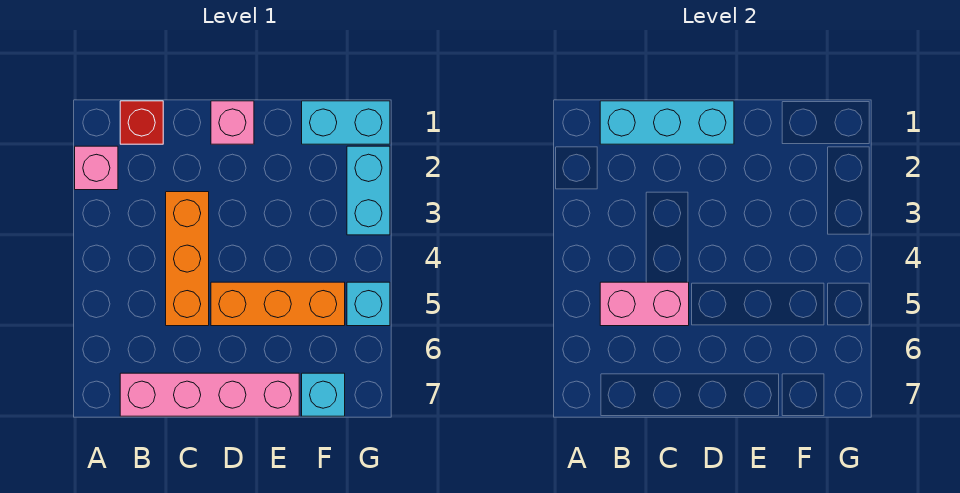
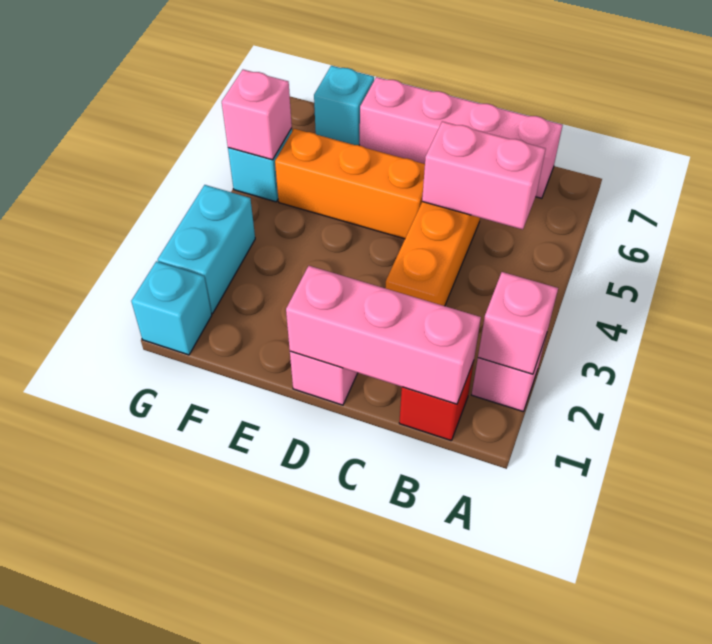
none -> pink 1x1 brick [478,272,558,374]
cyan 1x3 brick [600,101,734,144] -> pink 1x3 brick [286,266,481,404]
cyan 1x2 brick [302,101,390,144] -> cyan 1x1 brick [131,261,212,355]
none -> pink 1x1 brick [222,70,292,160]

